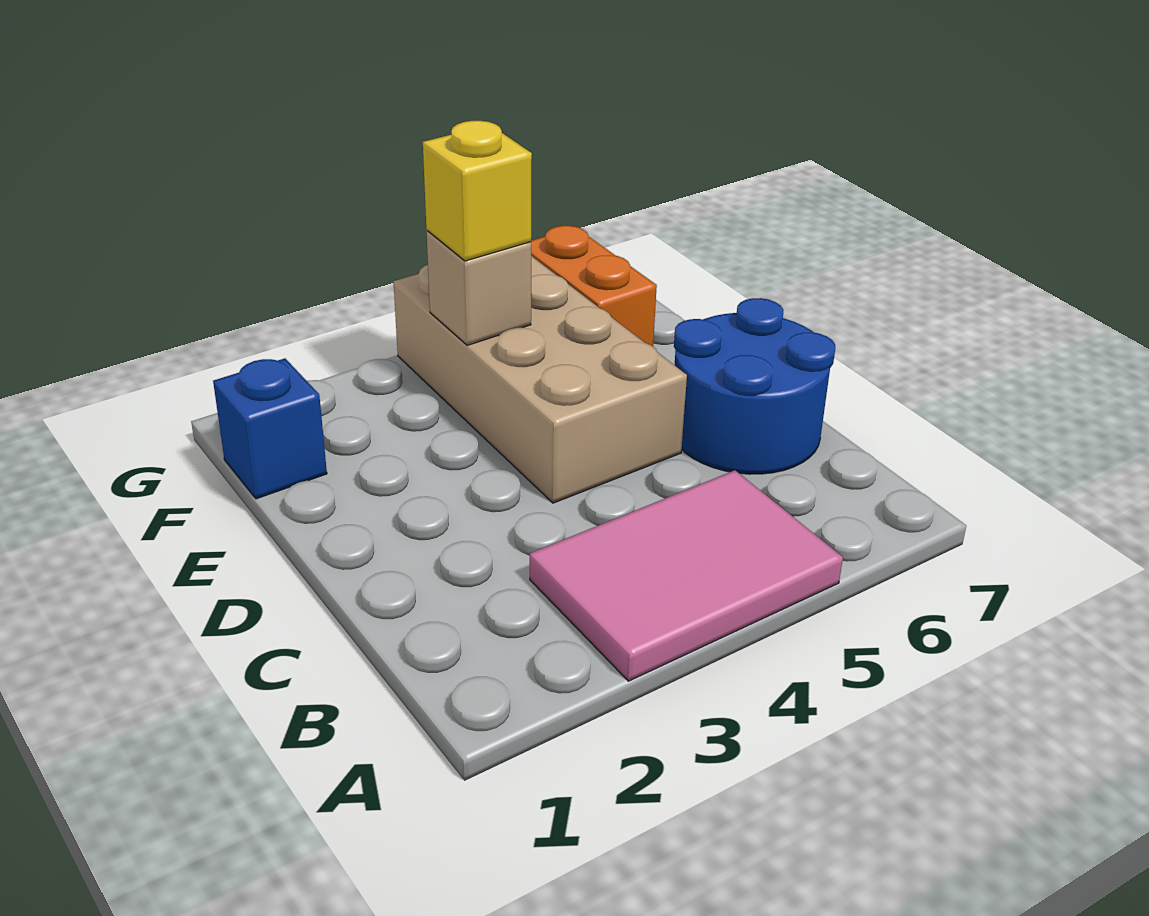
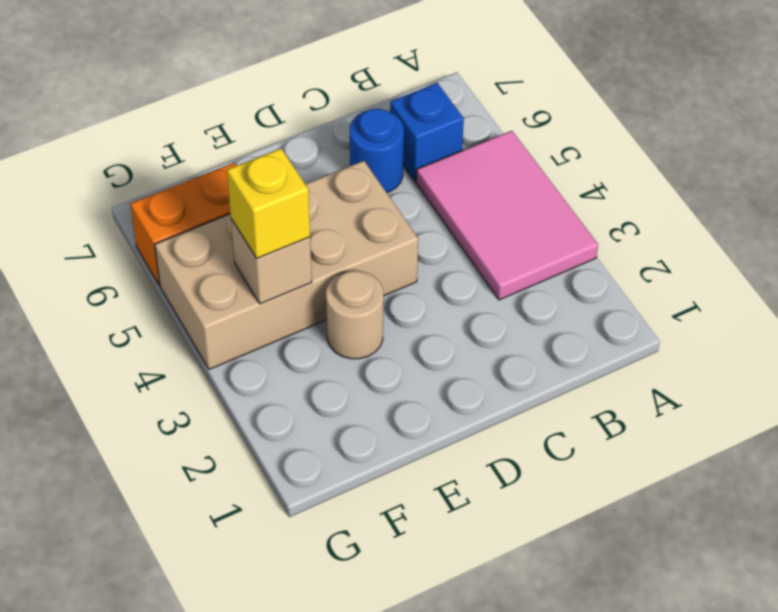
blue 2x2 round brick [674,298,835,474] -> blue 1x1 round brick [350,109,404,193]
none -> tan 1x1 round brick [326,271,383,359]
blue 1x1 brick [213,358,327,499] -> blue 1x1 brick moved to [390,83,464,181]

